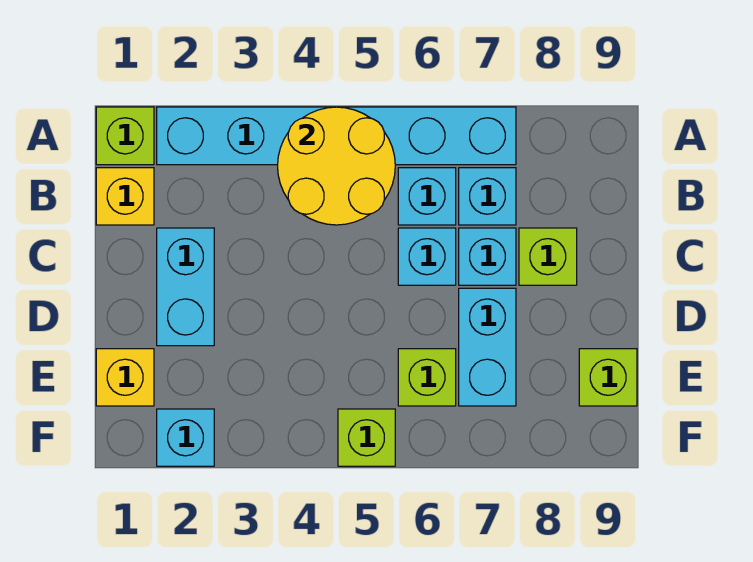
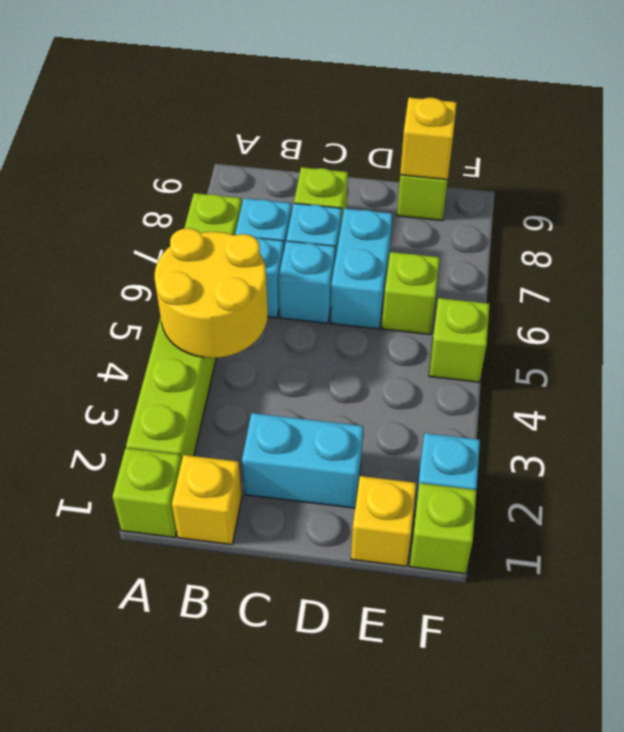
cyan 1x6 brick [157,107,516,165] -> lime 1x6 brick [126,193,242,461]
cyan 1x2 brick [459,288,516,406] -> cyan 1x2 brick turned to [331,208,392,329]
none -> yellow 1x1 brick [400,98,457,180]
none -> lime 1x1 brick [409,483,476,574]

